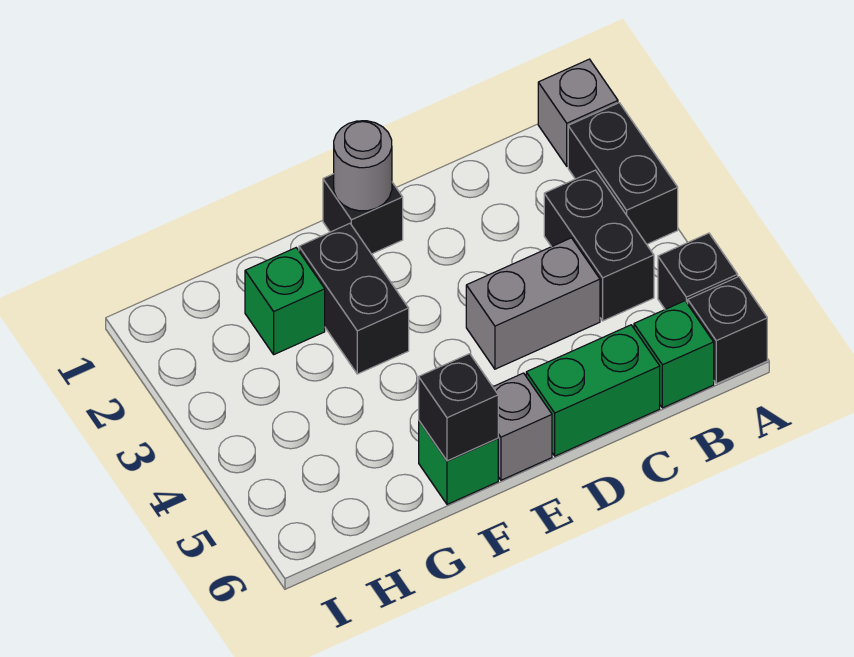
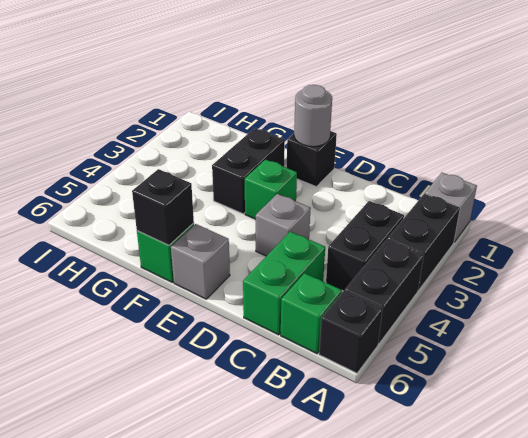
black 1x1 brick [658,233,738,309] -> black 1x2 brick [345,239,424,344]
grey 1x2 brick [466,238,600,369] -> grey 1x1 brick [256,194,311,256]
green 1x2 brick [526,325,660,456] -> green 1x2 brick turned to [243,232,325,335]
green 1x1 brick [245,248,325,354] -> green 1x1 brick moved to [245,160,297,219]

